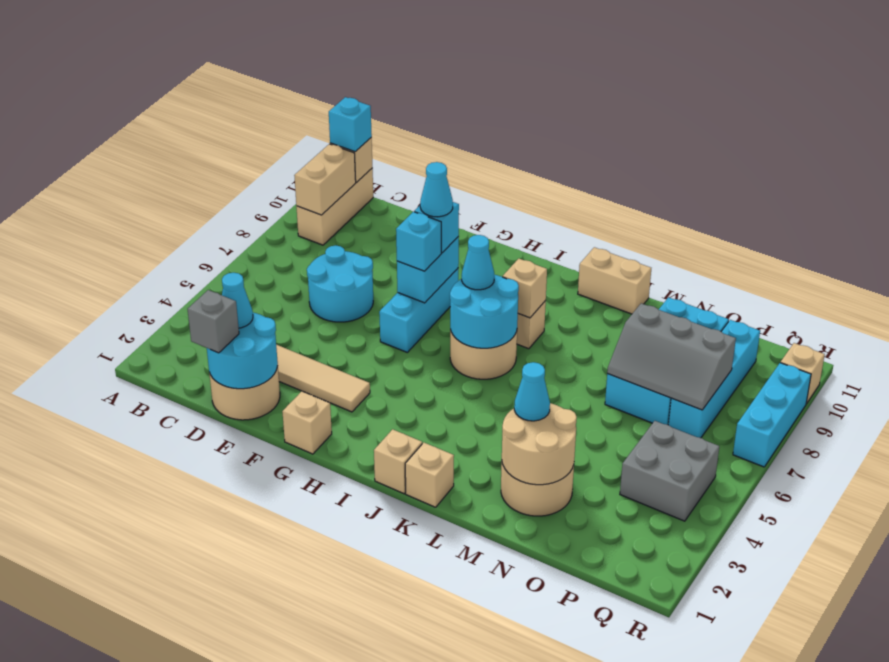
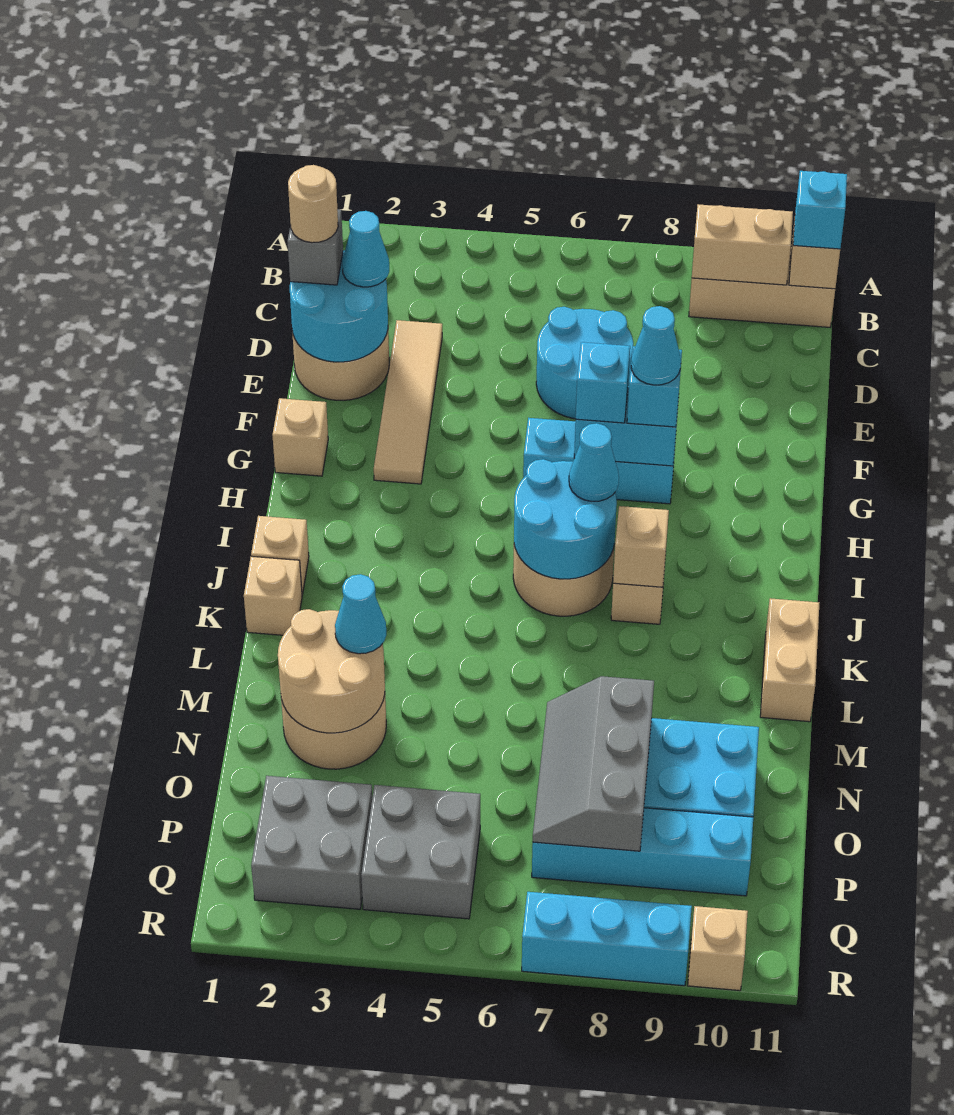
none -> tan 1x1 round brick [288,165,338,243]
none -> grey 2x2 brick [251,776,372,909]

